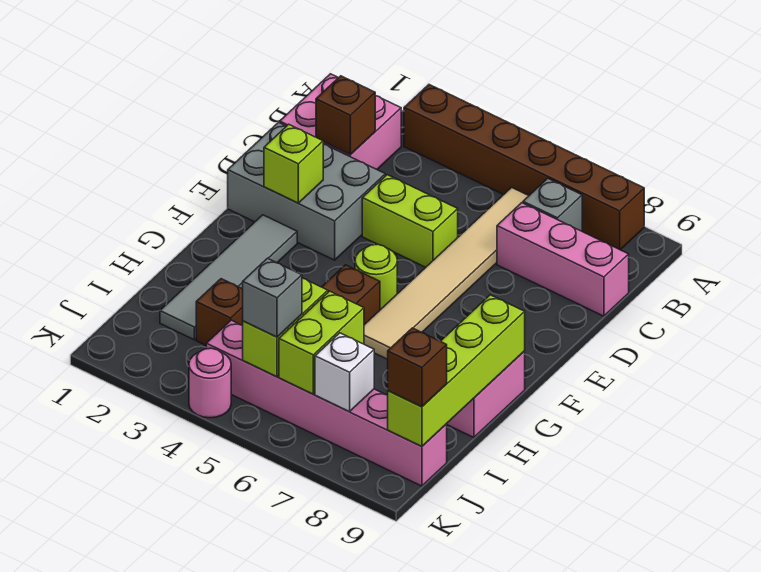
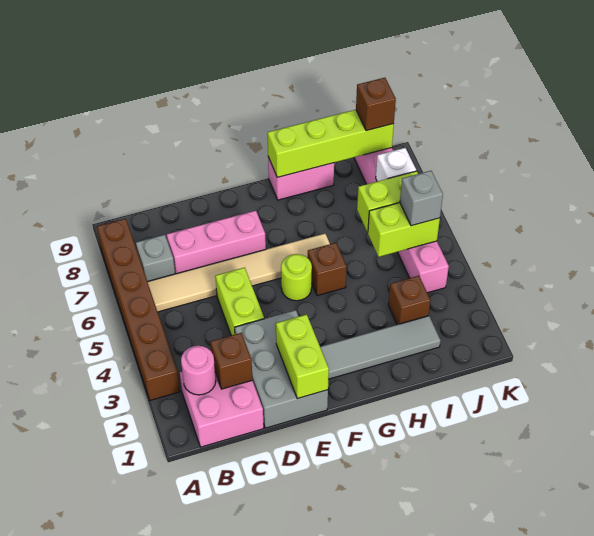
pink 1x3 brick [497,203,629,316] -> pink 1x3 brick turned to [167,211,266,274]
lime 1x1 brick [264,124,323,203] -> lime 1x2 brick [276,314,329,399]
pink 1x1 round brick [189,348,231,418] -> pink 1x1 round brick moved to [181,346,216,395]

